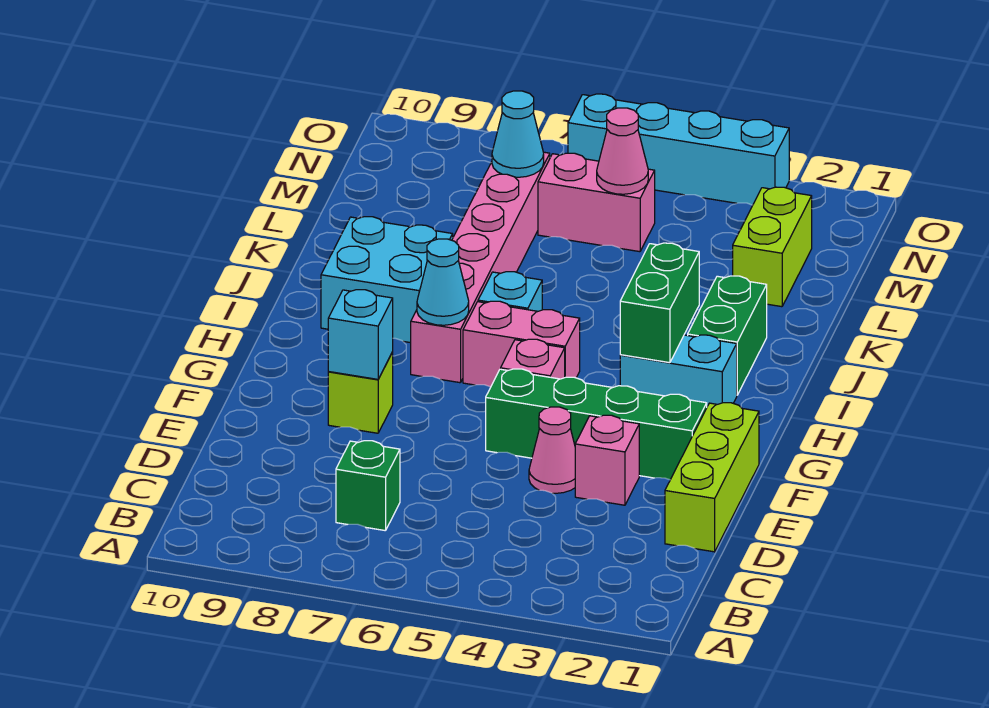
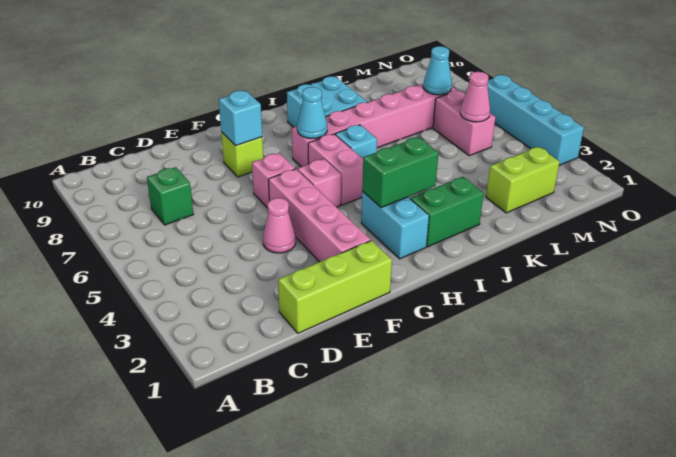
pink 1x1 brick [575,415,639,505] -> pink 1x1 brick moved to [252,153,295,208]
green 1x4 brick [486,369,707,480] -> pink 1x4 brick [268,169,371,262]

